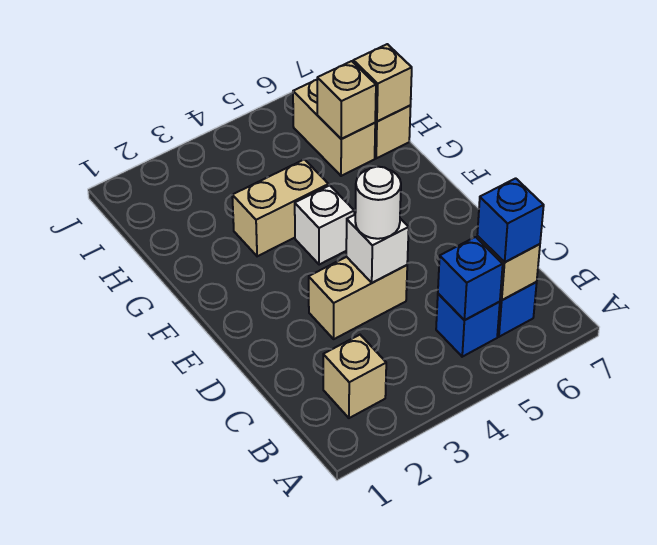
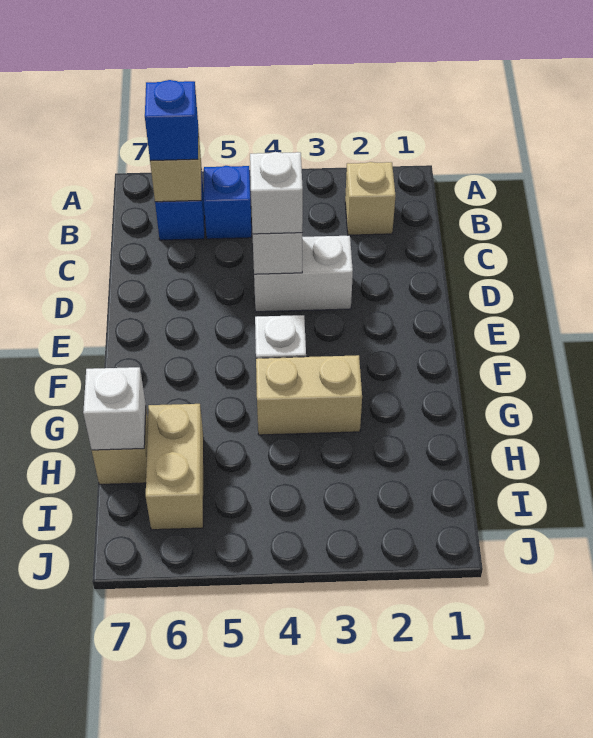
blue 1x1 brick [438,237,503,320] -> none
tan 1x2 brick [309,257,407,339] -> white 1x2 brick [254,236,353,312]
white 1x1 round brick [355,167,401,239] -> white 1x1 brick [250,152,303,234]
tan 1x1 brick [317,61,376,139] -> none
tan 1x1 brick [353,44,412,121] -> white 1x1 brick [83,367,146,450]

